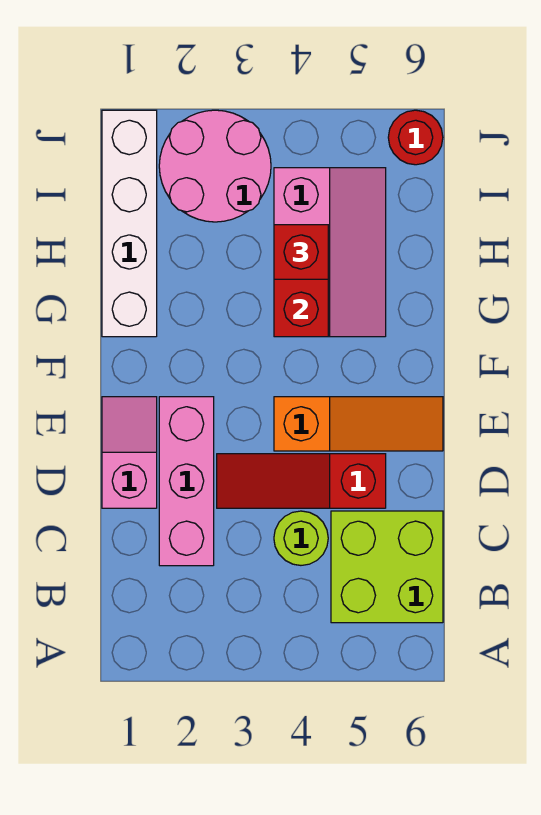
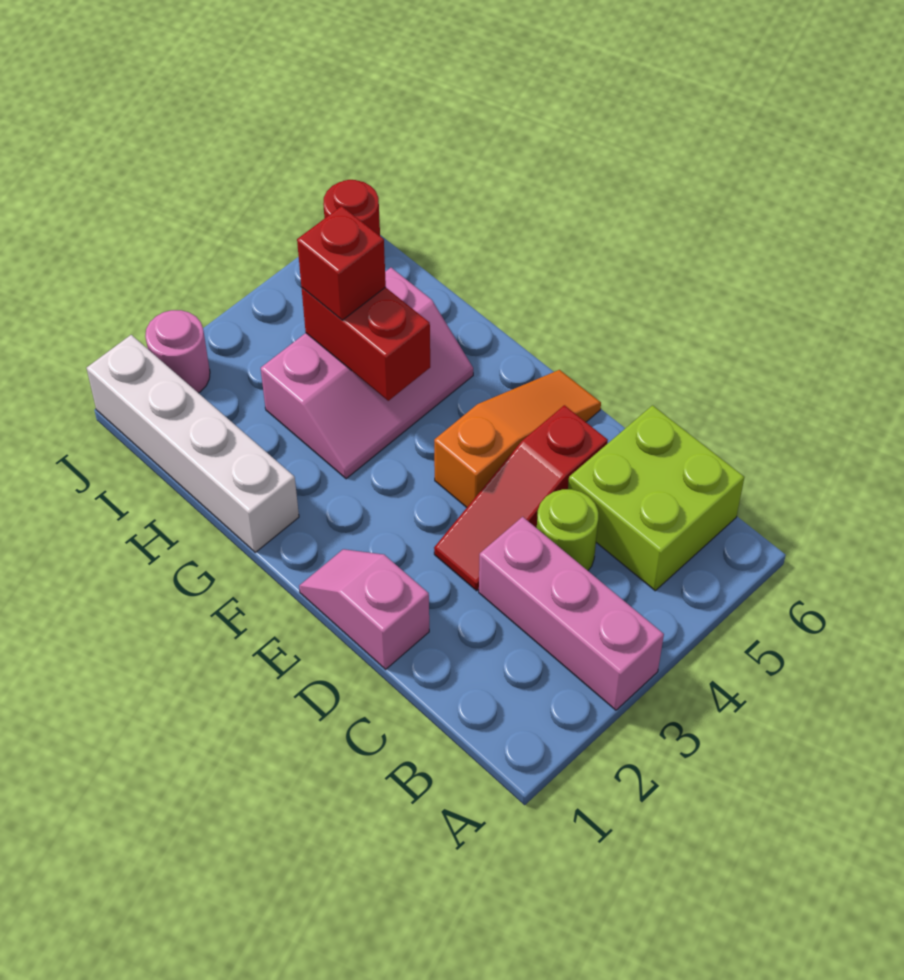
pink 1x3 brick [159,397,214,566] -> pink 1x3 brick moved to [479,517,664,710]
pink 2x3 slope [274,168,386,337] -> pink 2x3 slope turned to [261,268,473,479]
pink 2x2 round brick [159,110,271,222] -> pink 1x1 round brick [145,310,210,393]

